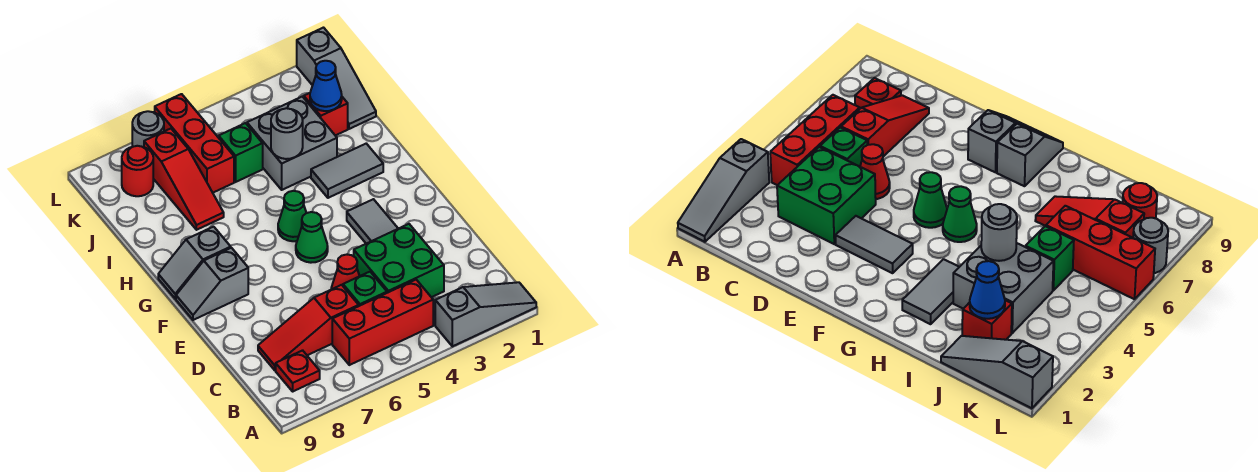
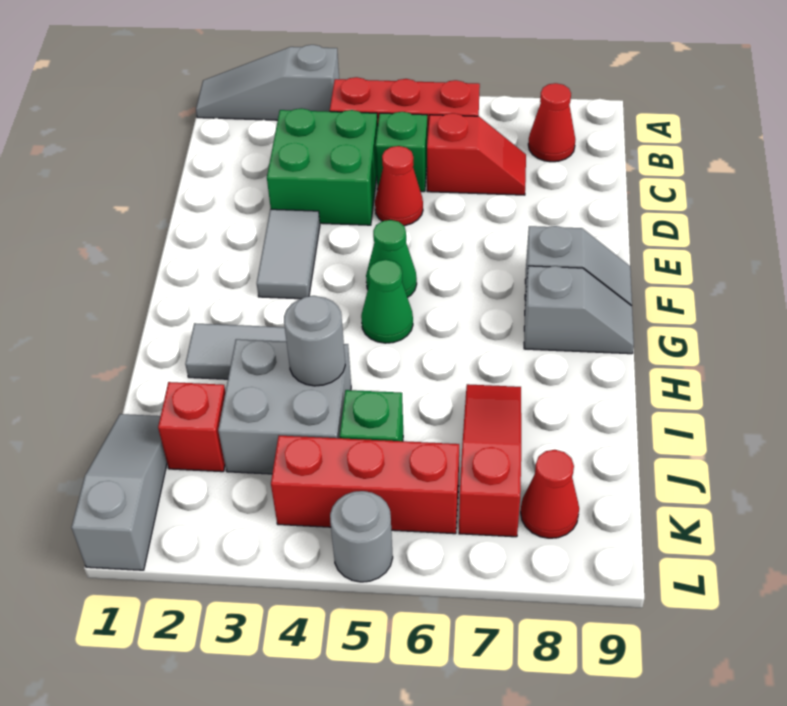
red 1x1 plate [276,350,320,391] -> red 1x1 cone [528,83,575,162]
red 1x3 slope [258,285,359,370] -> red 1x2 slope [427,113,526,195]
blue 1x1 cone [310,61,342,111] -> none
red 1x3 brick [155,94,234,193] -> red 1x3 brick turned to [271,436,459,534]
red 1x1 round brick [122,146,153,196] -> red 1x1 cone [521,450,579,538]
grey 1x1 round brick [132,111,164,147] -> grey 1x1 round brick moved to [330,491,393,582]

